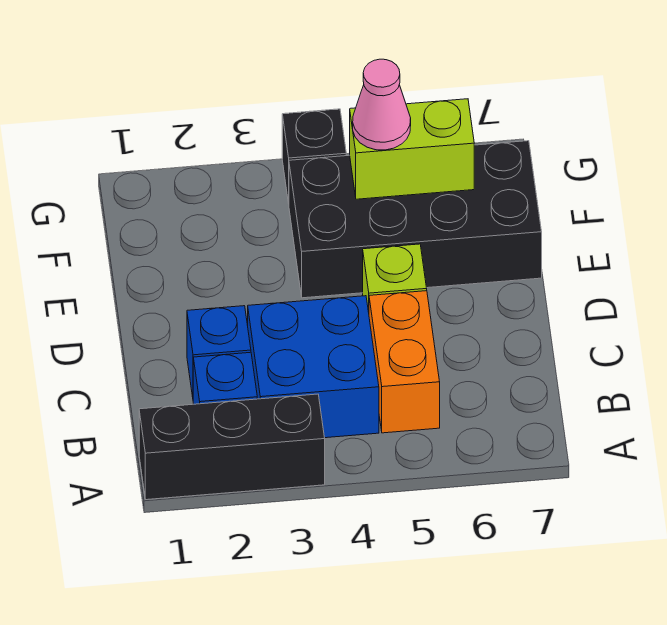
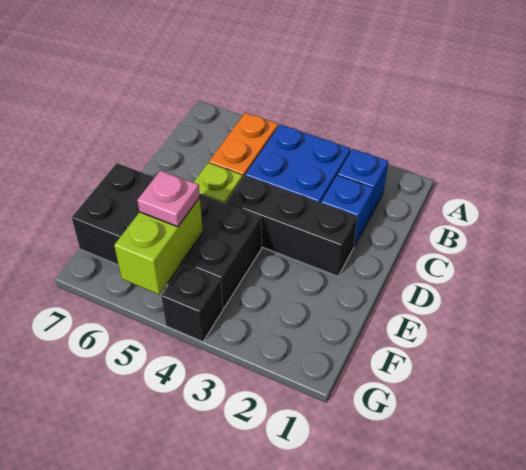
black 1x3 brick [139,394,325,500] -> black 1x3 brick moved to [226,176,358,276]
lime 1x2 brick [350,99,474,199] -> lime 1x2 brick turned to [114,197,203,294]
pink 1x1 cone [353,59,411,150] -> pink 1x1 plate [137,171,200,227]

